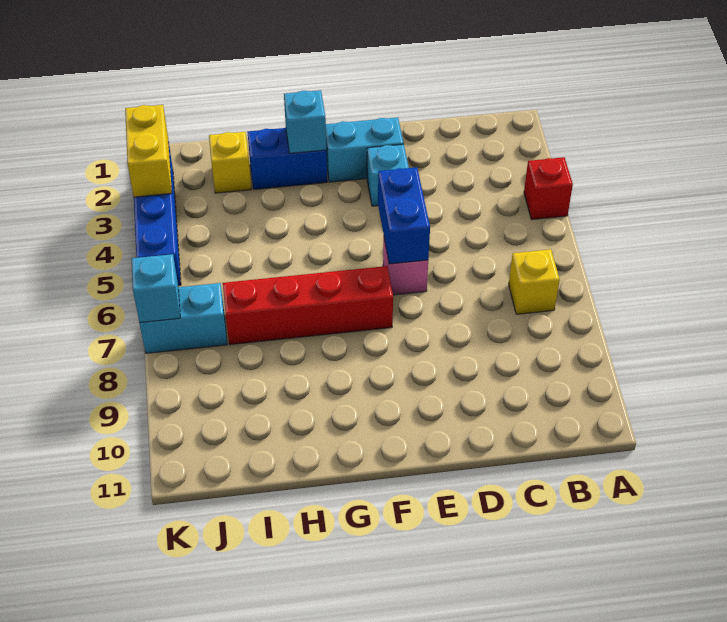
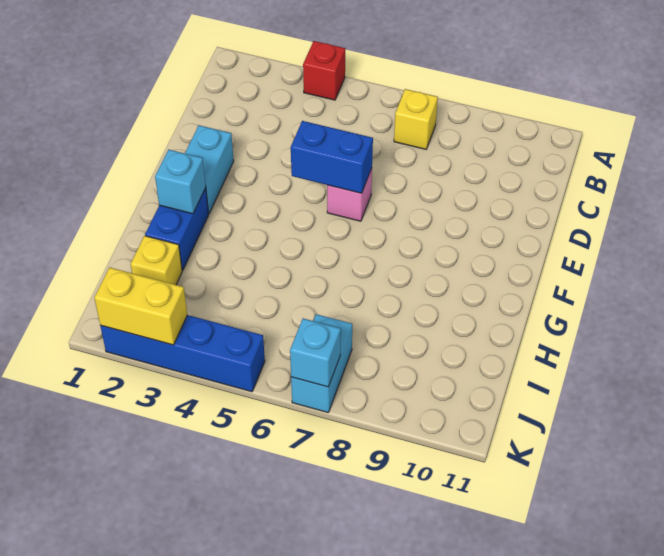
cyan 1x1 brick [367,144,409,206] -> none
red 1x4 brick [223,266,393,345] -> none

